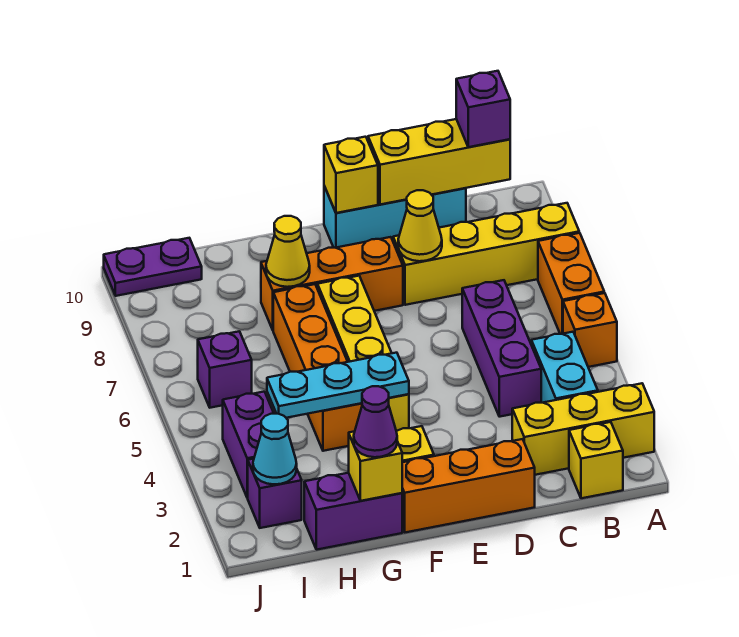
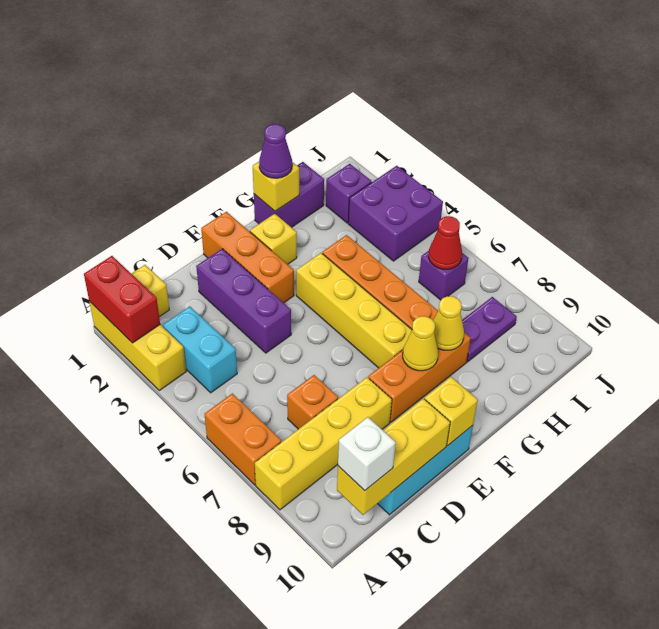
none -> red 1x2 brick [84,256,160,343]
yellow 1x3 brick [512,383,654,475] -> yellow 1x3 brick turned to [89,301,186,391]
orange 1x1 brick [563,293,617,367] -> orange 1x1 brick moved to [287,375,338,429]
purple 1x1 brick [456,71,510,147] -> white 1x1 brick [338,417,396,491]
purple 1x3 brick [462,280,541,417] -> purple 1x3 brick moved to [196,249,291,353]
orange 1x3 brick [402,439,535,532] -> orange 1x3 brick turned to [201,212,294,303]
yellow 1x1 cone [398,190,442,261] -> yellow 1x1 cone moved to [403,316,438,371]
cyan 1x3 plate [267,353,409,418] -> none
cyan 1x1 cone [253,414,297,484] -> none
purple 1x2 brick [223,392,274,498] -> purple 2x2 brick [348,166,443,261]
none -> red 1x1 cone [429,216,462,269]
purple 1x2 plate [104,238,202,296] -> purple 1x2 plate moved to [462,297,517,362]

